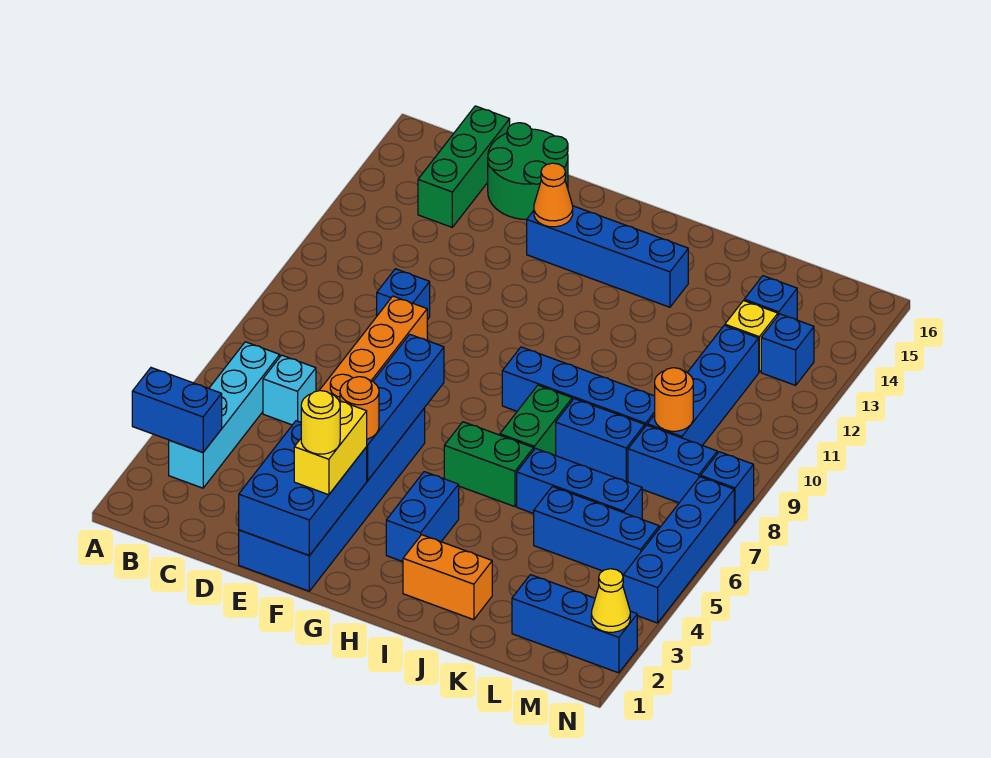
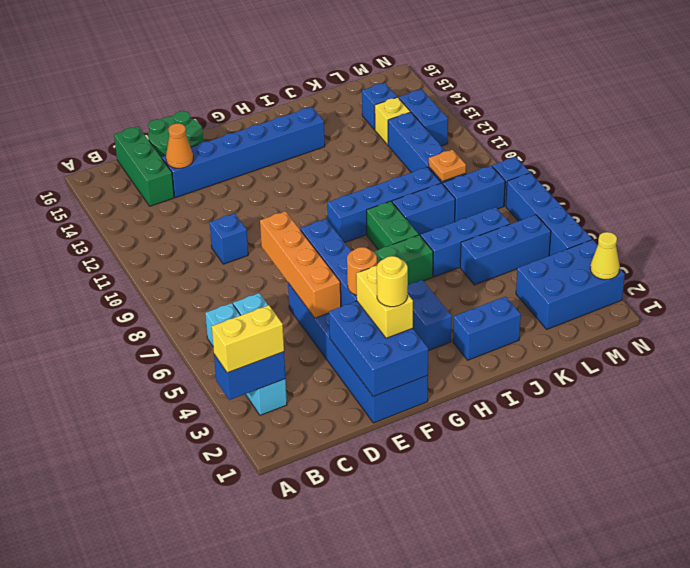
none -> yellow 1x2 brick [212,305,284,373]
blue 1x4 brick [527,206,688,307] -> blue 1x6 brick [162,107,325,197]
orange 1x1 cone [534,163,573,227] -> orange 1x1 cone moved to [166,123,193,168]
orange 1x2 brick [403,535,492,620] -> blue 1x2 brick [453,297,521,360]
blue 1x3 brick [512,575,637,673] -> blue 2x3 brick [516,240,625,329]
orange 1x1 round brick [655,368,693,431] -> orange 1x1 plate [429,150,466,182]
blue 1x1 brick [761,314,814,385] -> blue 1x2 brick [399,89,448,146]

